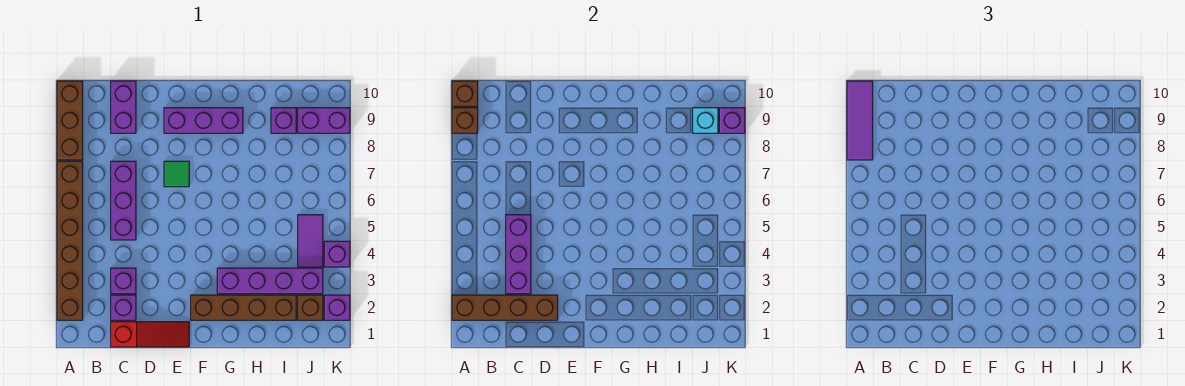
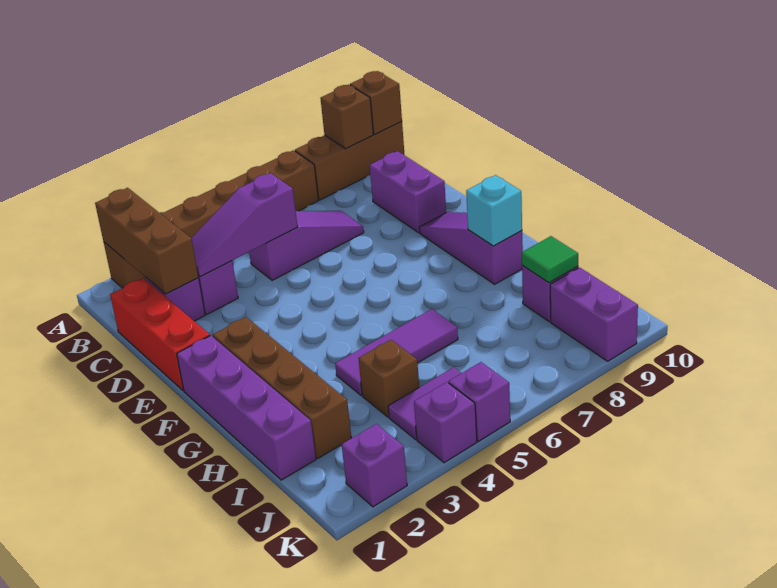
brown 1x4 brick [452,295,558,320] -> brown 1x3 brick [95,188,198,294]
purple 1x3 tile [847,81,873,160] -> purple 1x3 tile moved to [335,309,458,395]
red 1x3 slope [111,322,189,347] -> red 1x3 brick [110,278,210,391]
purple 1x3 brick [506,215,531,294] -> purple 1x3 slope [191,173,298,277]
purple 1x3 brick [111,161,136,240] -> purple 1x3 slope [249,211,364,280]
purple 1x2 brick [111,81,136,133] -> purple 1x2 brick turned to [370,151,446,233]
green 1x1 tile [164,161,189,187] -> green 1x1 tile moved to [522,236,578,283]
purple 1x3 brick [164,108,243,133] -> purple 1x3 slope [419,212,523,284]
purple 1x4 brick [217,268,323,294] -> purple 1x4 brick moved to [177,336,316,480]
brown 1x1 brick [298,295,323,320] -> brown 1x1 brick moved to [358,340,419,417]
cyan 1x1 brick [693,108,718,133] -> cyan 1x1 brick moved to [466,175,522,246]
purple 1x1 brick [719,108,745,133] -> purple 1x1 brick moved to [449,362,510,441]

